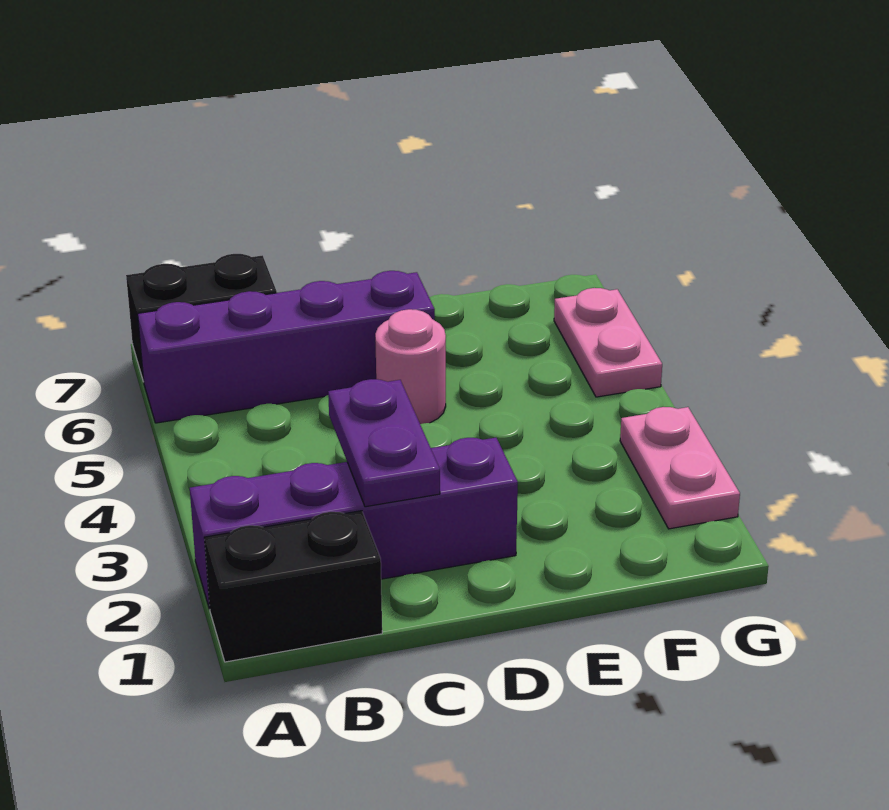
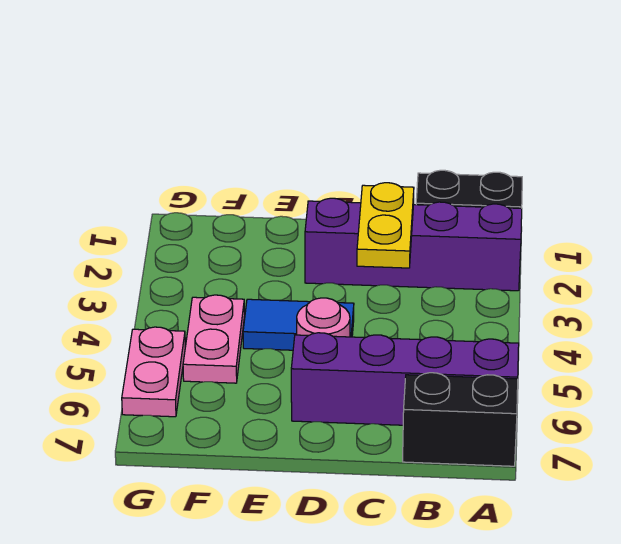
purple 1x2 plate [328,379,440,507] -> yellow 1x2 plate [357,183,414,268]
none -> blue 1x2 tile [243,299,354,350]
pink 1x2 plate [620,407,740,529] -> pink 1x2 plate moved to [183,295,245,383]

